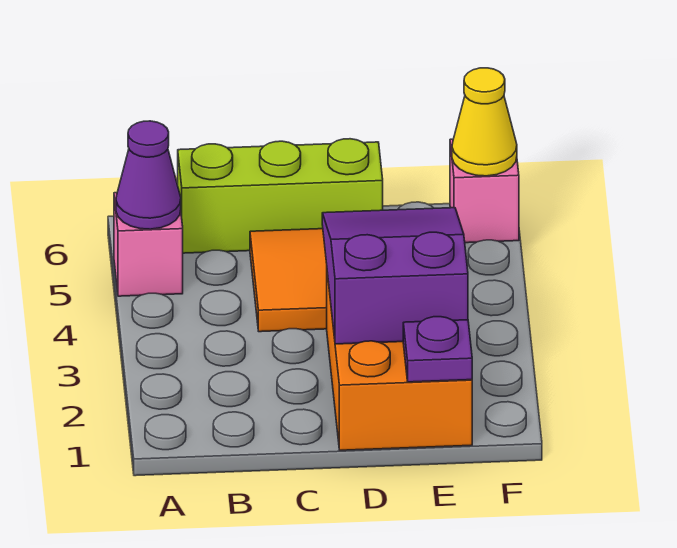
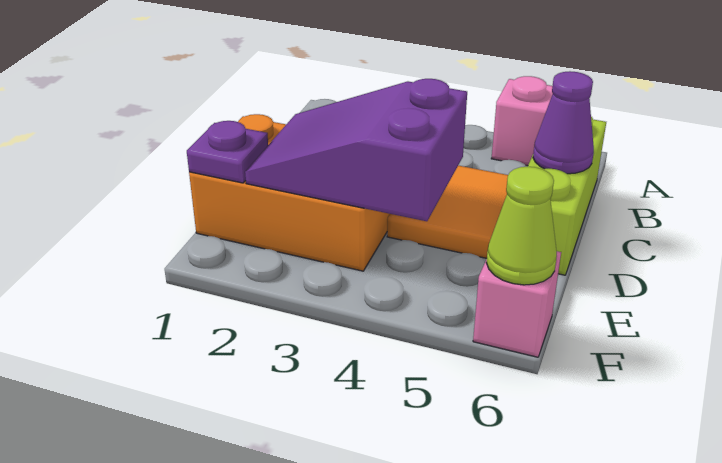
purple 1x1 cone [116,121,181,229] -> purple 1x1 cone moved to [533,71,594,174]
purple 2x3 slope [322,208,468,344] -> purple 2x3 slope turned to [245,79,467,221]
yellow 1x1 cone [452,68,517,176] -> lime 1x1 cone [486,167,557,285]

